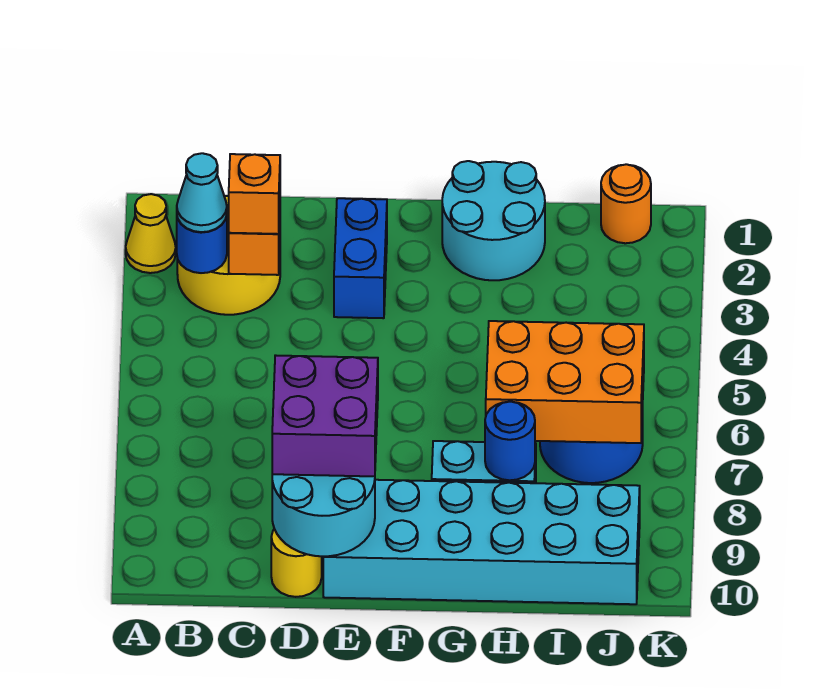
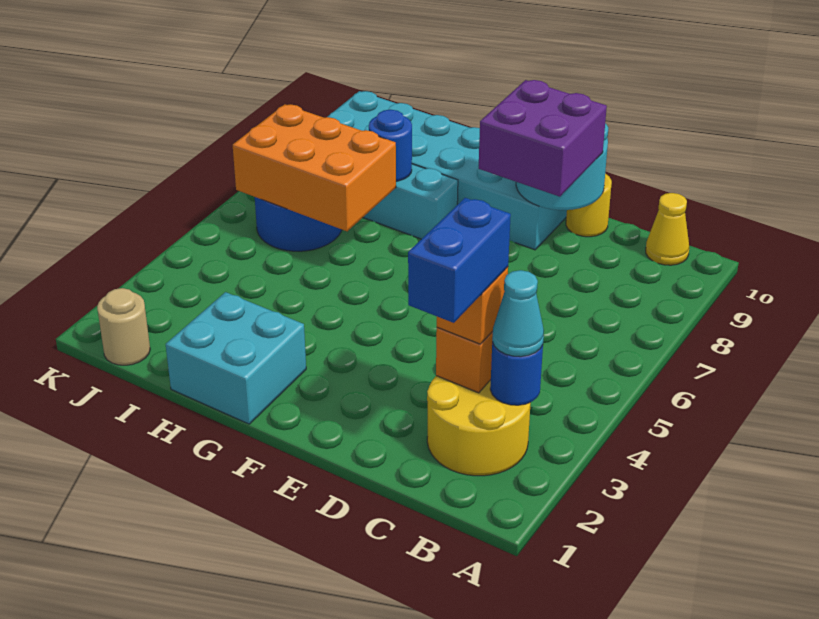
yellow 1x1 cone [126,194,176,273] -> yellow 1x1 cone moved to [646,193,689,265]
blue 1x2 brick [334,198,387,318] -> blue 1x2 brick moved to [408,198,511,323]
cyan 2x2 round brick [442,161,545,280] -> cyan 2x2 brick [166,292,306,424]
orange 1x1 round brick [601,164,651,243] -> tan 1x1 round brick [97,288,150,365]

